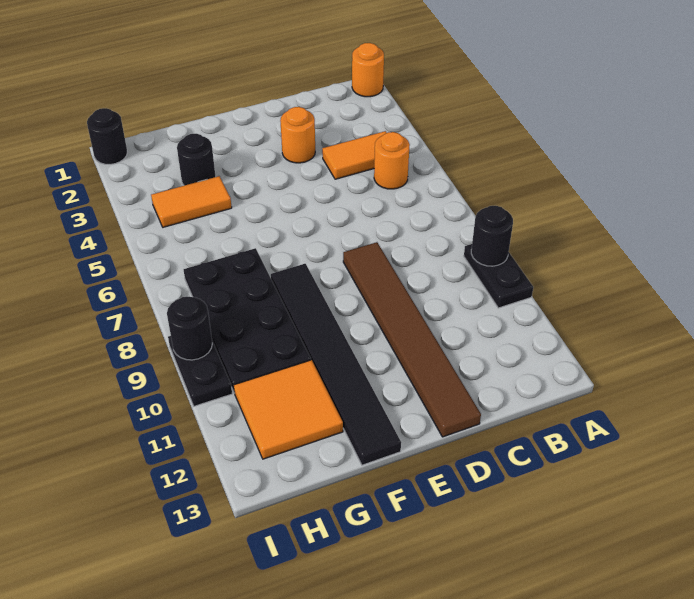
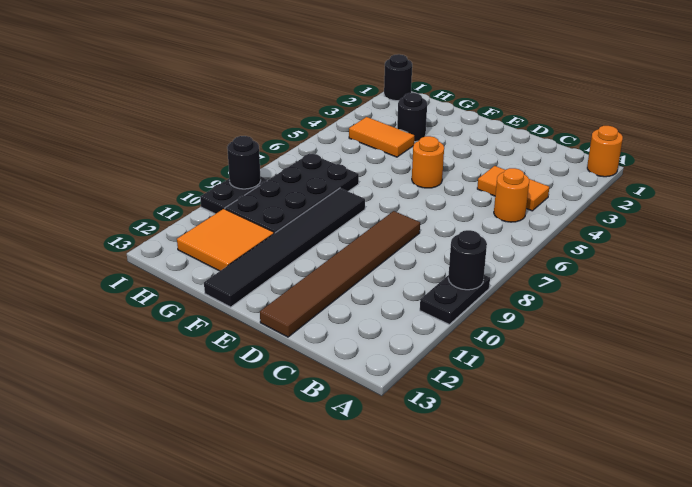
orange 1x1 round brick [280,107,315,163] -> orange 1x1 round brick moved to [412,136,444,188]

